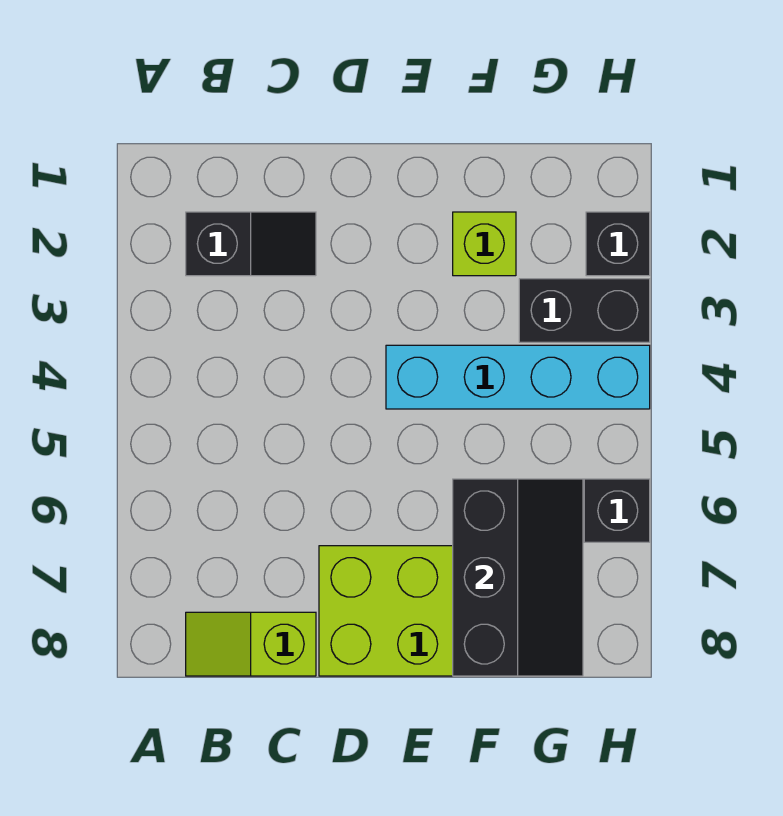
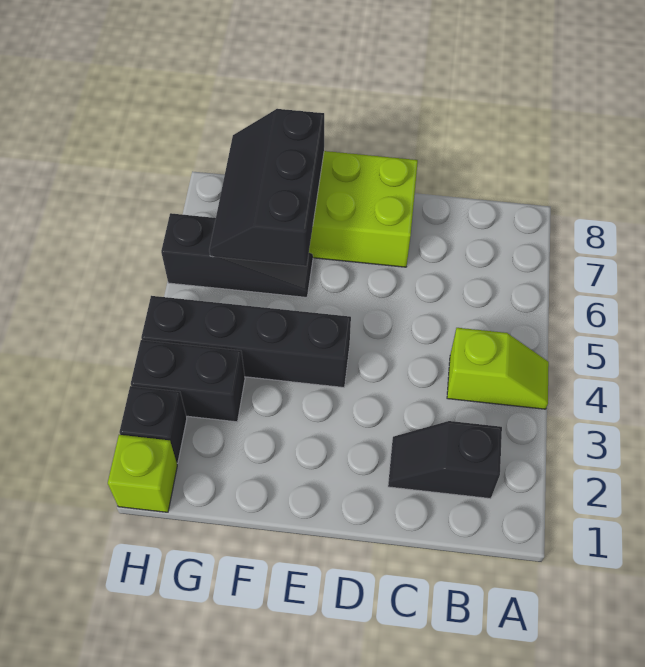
lime 1x2 slope [186,612,316,676] -> lime 1x2 slope moved to [447,328,549,409]
cyan 1x4 brick [386,345,650,409] -> black 1x4 brick [141,296,351,387]
lime 1x1 brick [453,212,516,276] -> lime 1x1 brick moved to [108,435,177,512]

